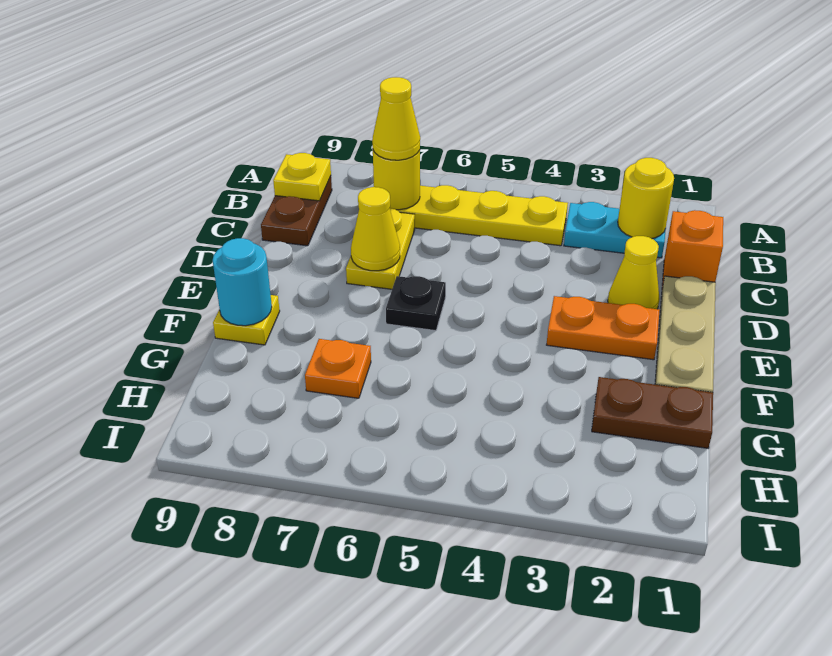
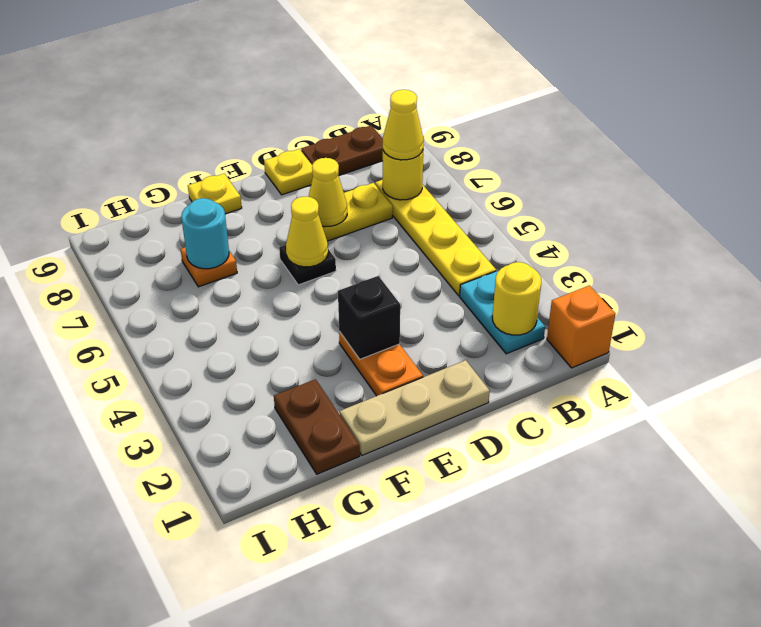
yellow 1x1 plate [273,153,331,201] -> yellow 1x1 plate moved to [264,149,313,195]
orange 1x1 brick [662,210,723,288] -> orange 1x1 brick moved to [547,285,615,368]
yellow 1x1 cone [608,236,660,309] -> yellow 1x1 cone moved to [286,196,328,267]
none -> black 1x1 brick [338,276,400,359]
cyan 1x1 round brick [213,238,272,326] -> cyan 1x1 round brick moved to [181,198,229,269]

